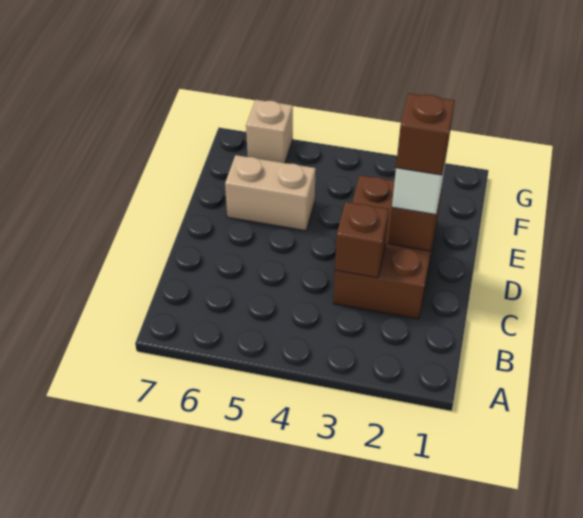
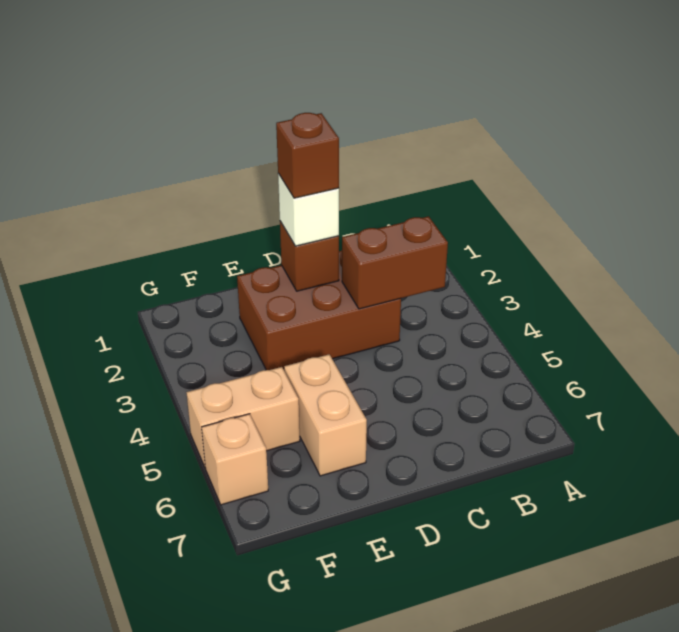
brown 1x1 brick [335,202,389,278] -> brown 1x2 brick [342,216,448,309]
none -> tan 1x2 brick [186,367,300,467]

